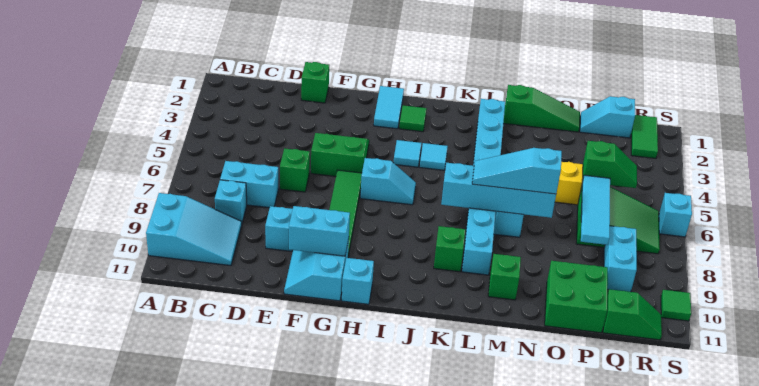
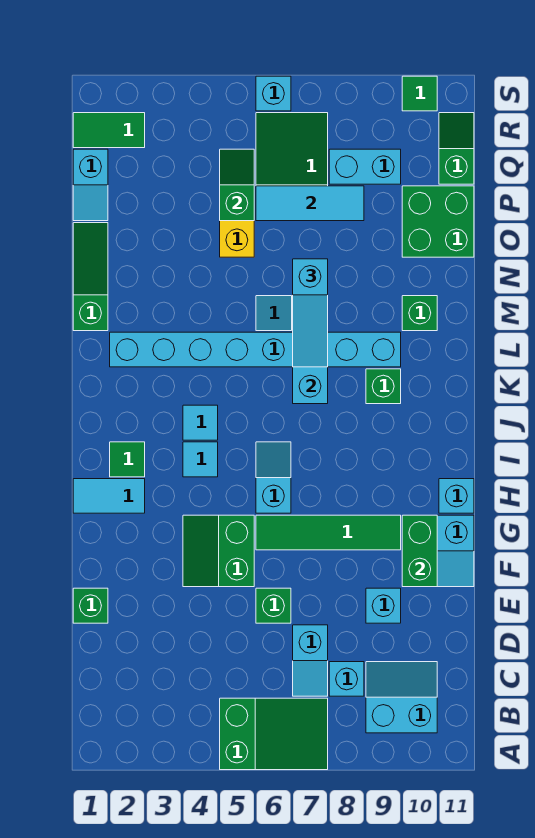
none -> green 2x3 slope [220,698,328,770]
cyan 2x3 slope [146,193,242,266] -> cyan 2x2 slope [366,662,437,733]
cyan 1x2 brick [220,161,278,208] -> cyan 1x2 slope [293,625,328,696]
cyan 1x2 brick [289,206,350,256] -> green 1x2 brick [402,515,437,587]

